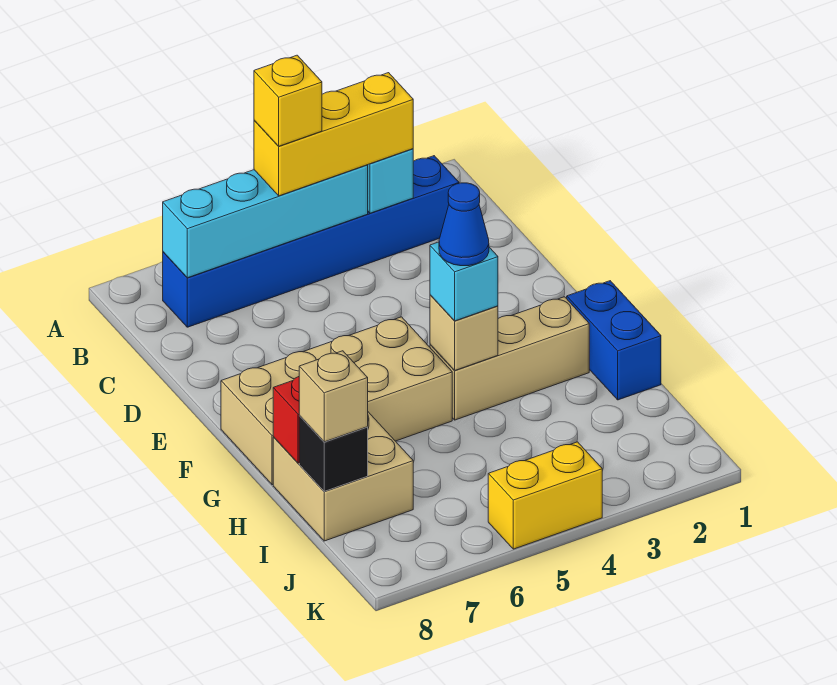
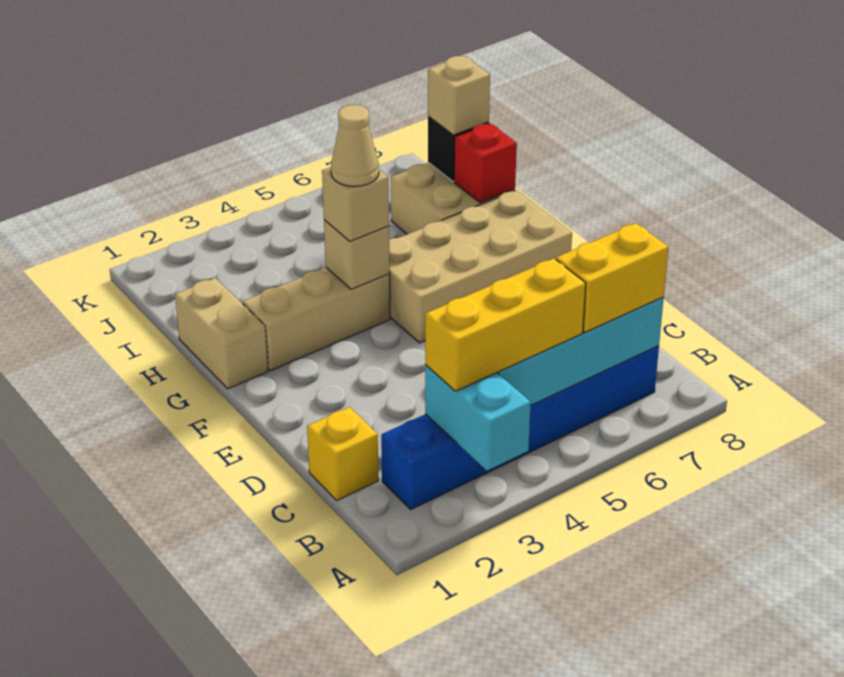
yellow 1x1 brick [254,55,322,146] -> yellow 1x1 brick moved to [307,407,379,500]
blue 1x2 brick [567,281,661,400] -> tan 1x2 brick [175,278,268,389]
cyan 1x1 brick [430,242,498,321] -> tan 1x1 brick [322,167,389,241]
blue 1x1 cone [439,183,489,266] -> tan 1x1 cone [331,105,379,186]
yellow 1x2 brick [488,442,602,549] -> yellow 1x2 brick moved to [556,223,668,332]

